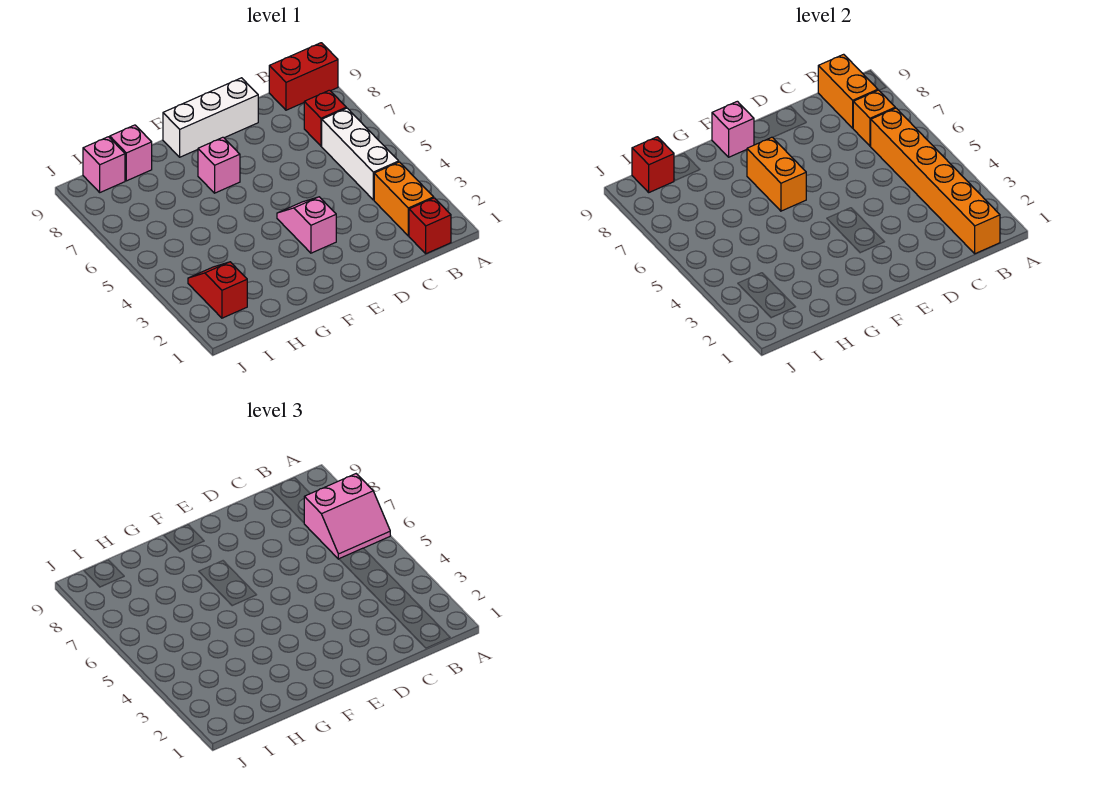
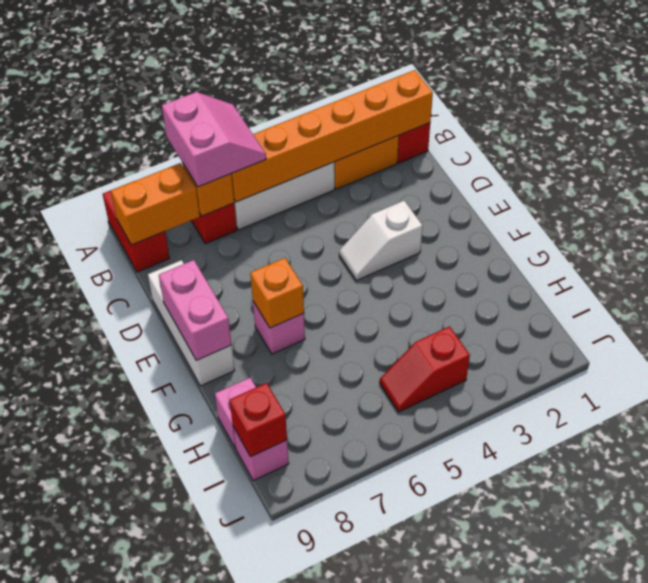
pink 1x2 slope [277,197,336,253] -> white 1x2 slope [339,201,422,281]
orange 1x2 brick [747,137,806,211] -> orange 1x1 brick [250,258,304,328]
pink 1x1 brick [712,101,754,157] -> pink 1x2 brick [159,260,232,360]
red 1x2 slope [188,262,247,318] -> red 1x2 slope moved to [380,326,470,412]

